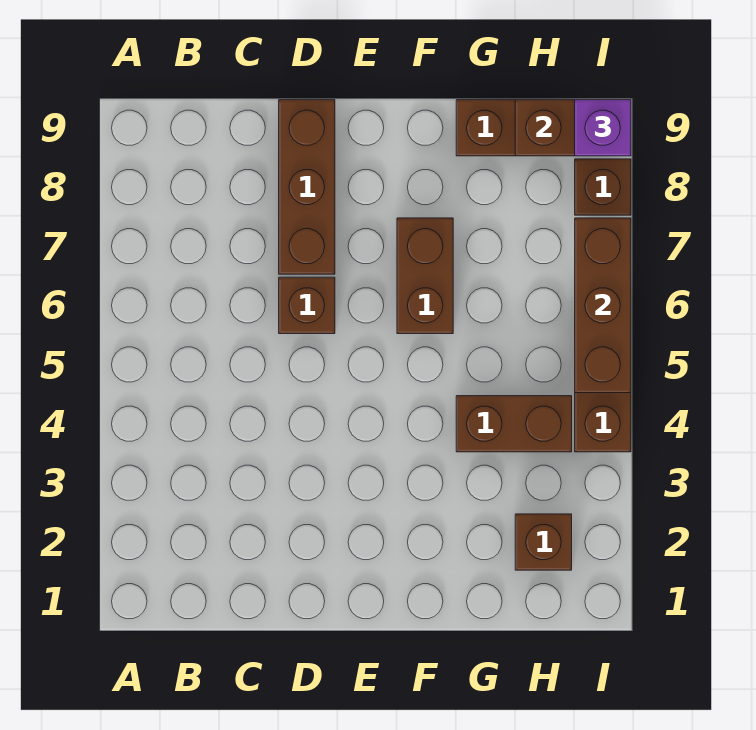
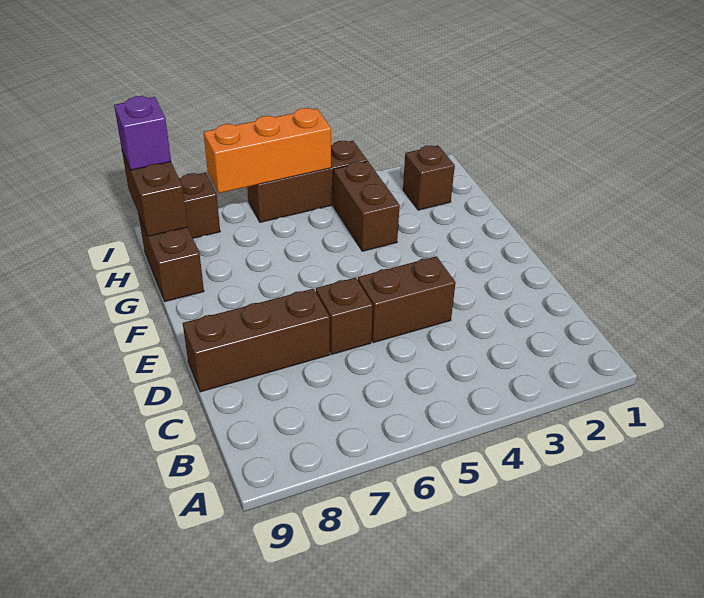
brown 1x2 brick [397,218,453,334] -> brown 1x2 brick moved to [358,256,456,343]
brown 1x3 brick [575,218,631,393] -> orange 1x3 brick [204,108,331,193]

